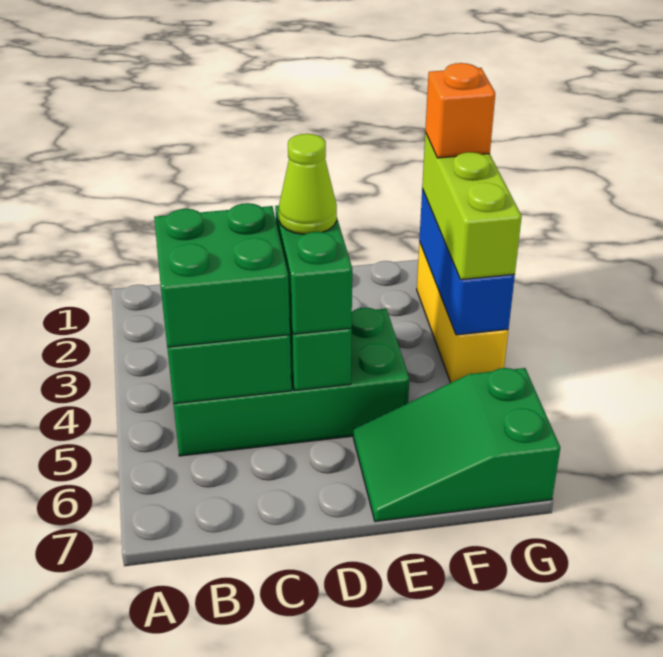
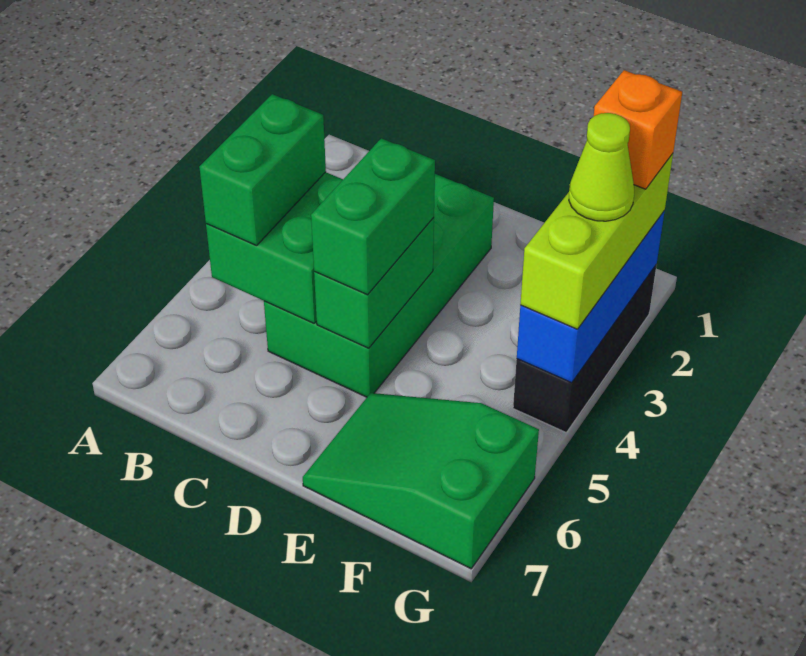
green 2x4 brick [174,308,409,456] -> green 2x4 brick turned to [264,174,494,397]
green 2x2 brick [154,203,290,347] -> green 1x2 brick [199,94,326,246]
lime 1x1 cone [279,134,337,234] -> lime 1x1 cone moved to [569,113,634,221]
yellow 1x3 brick [417,242,508,383] -> black 1x3 brick [513,266,656,432]

